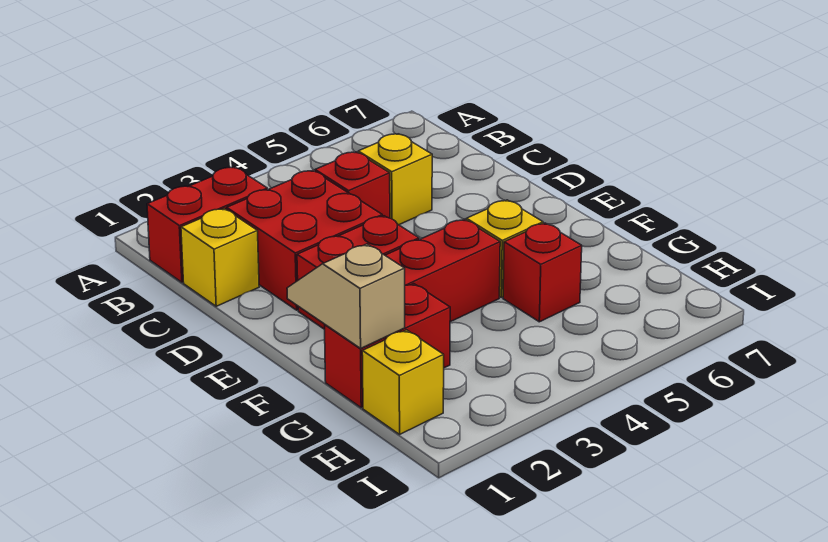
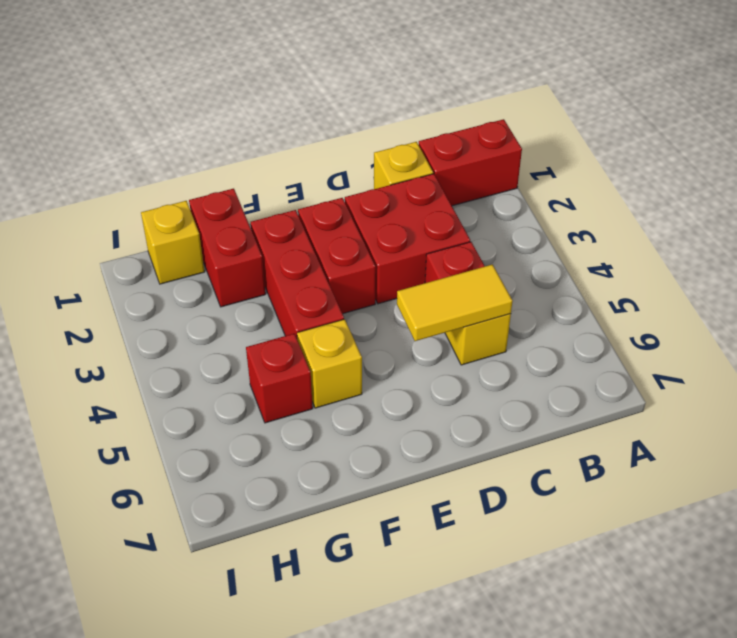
red 1x2 brick [147,167,267,282] -> red 1x2 brick turned to [419,119,522,206]
none -> yellow 1x2 tile [397,265,513,341]
tan 1x2 slope [287,244,405,348] -> none

